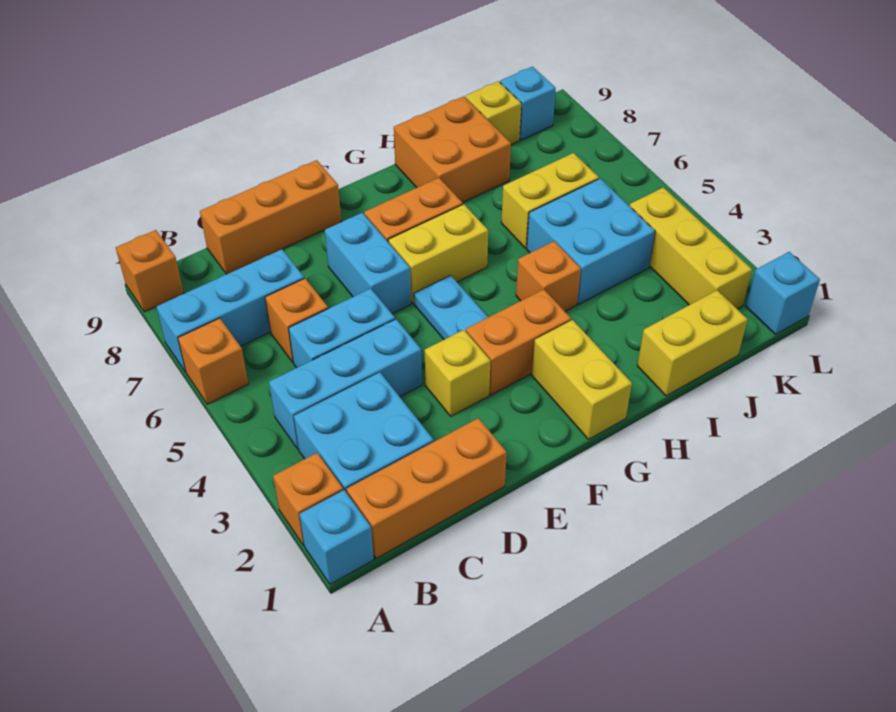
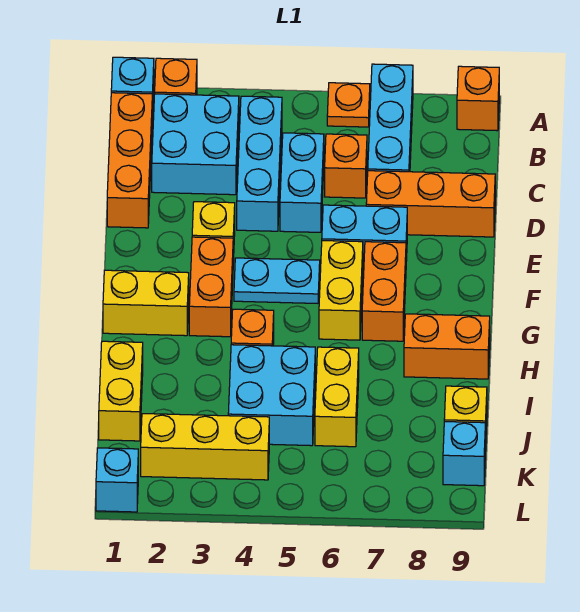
orange 1x1 brick [178,318,248,404] -> orange 1x1 plate [327,83,370,127]
orange 1x3 brick [200,160,341,274] -> orange 1x3 brick turned to [366,171,495,237]
orange 2x2 brick [394,96,511,203] -> orange 1x2 brick [404,314,490,379]

